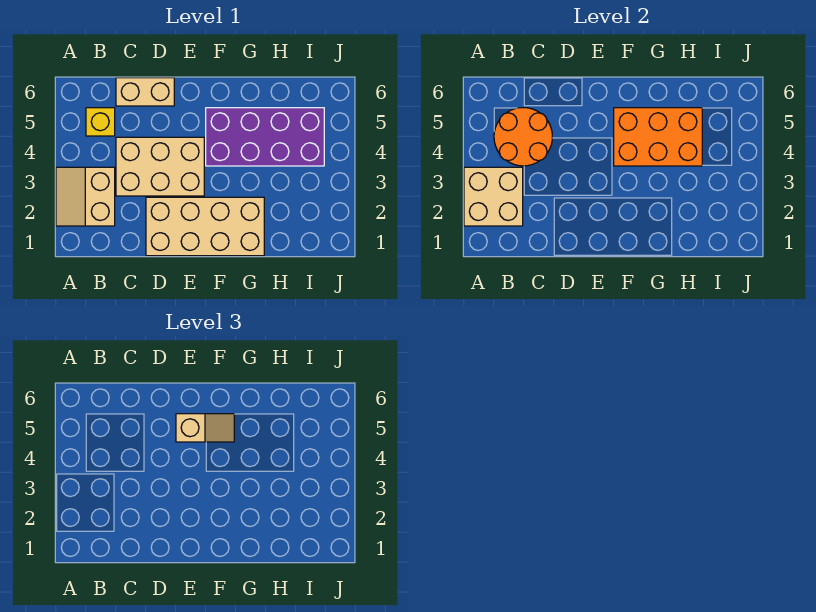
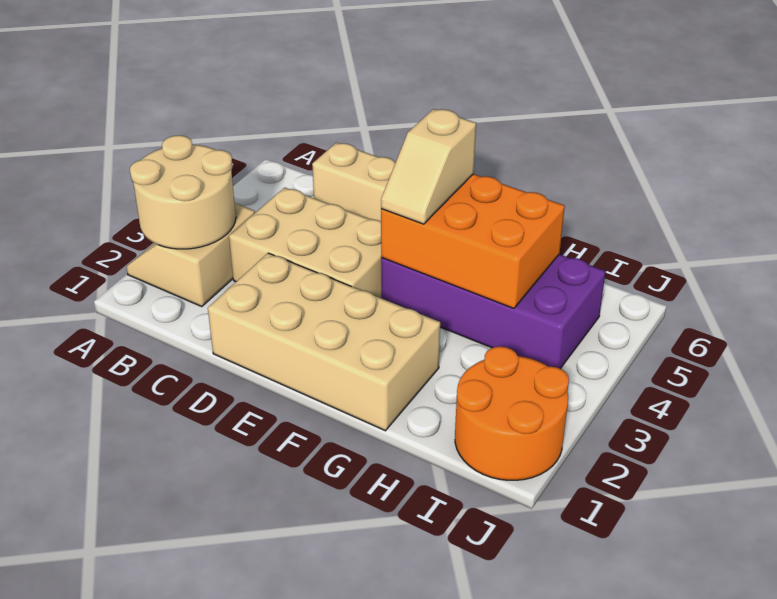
tan 2x2 brick [464,167,523,226] -> tan 2x2 round brick [130,135,236,249]
orange 2x2 round brick [494,108,552,166] -> orange 2x2 round brick moved to [455,346,569,480]
yellow 1x1 brick [86,108,115,136] -> none
tan 1x2 slope [176,414,234,442] -> tan 1x2 slope turned to [381,109,476,224]

